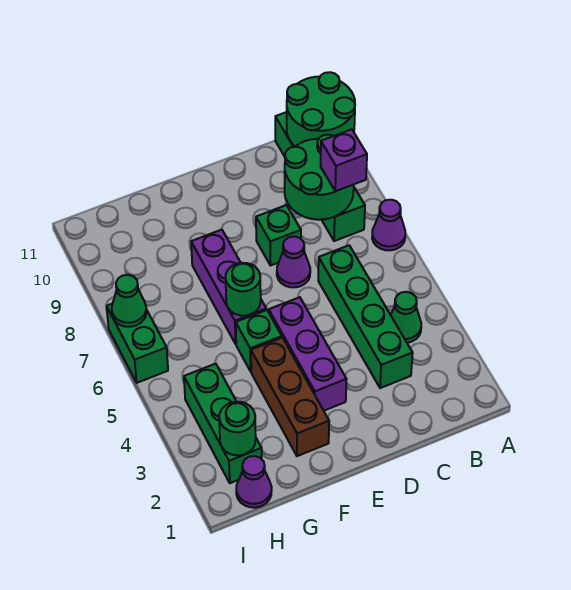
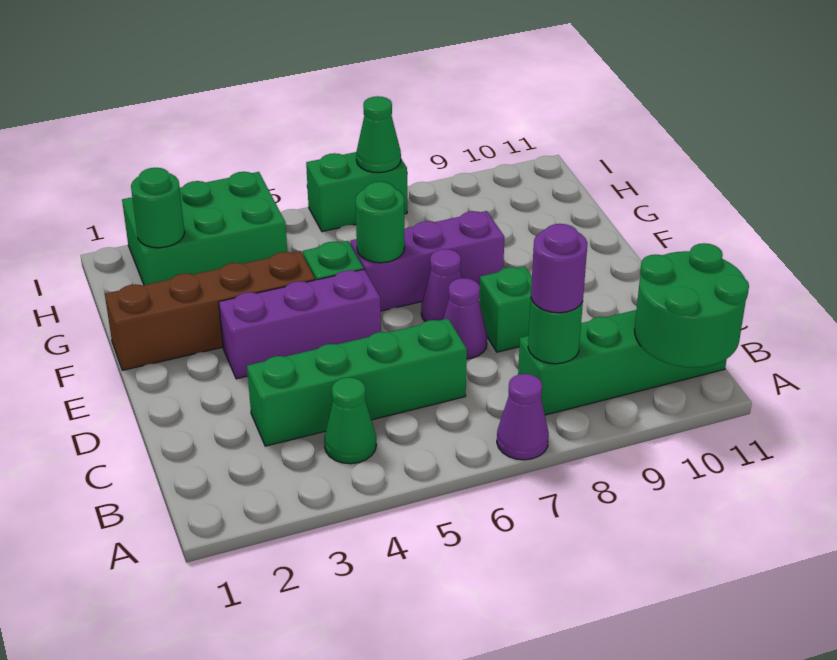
green 2x2 round brick [285,135,354,220] -> green 1x1 round brick [528,299,583,364]
purple 1x1 brick [321,129,367,191] -> purple 1x1 round brick [531,224,587,313]
brown 1x3 brick [251,338,329,456] -> brown 1x4 brick [105,251,315,370]
purple 1x1 cone [236,456,272,508] -> purple 1x1 cone moved to [421,249,462,322]
green 1x3 brick [184,363,262,483] -> green 2x3 brick [122,172,287,285]

